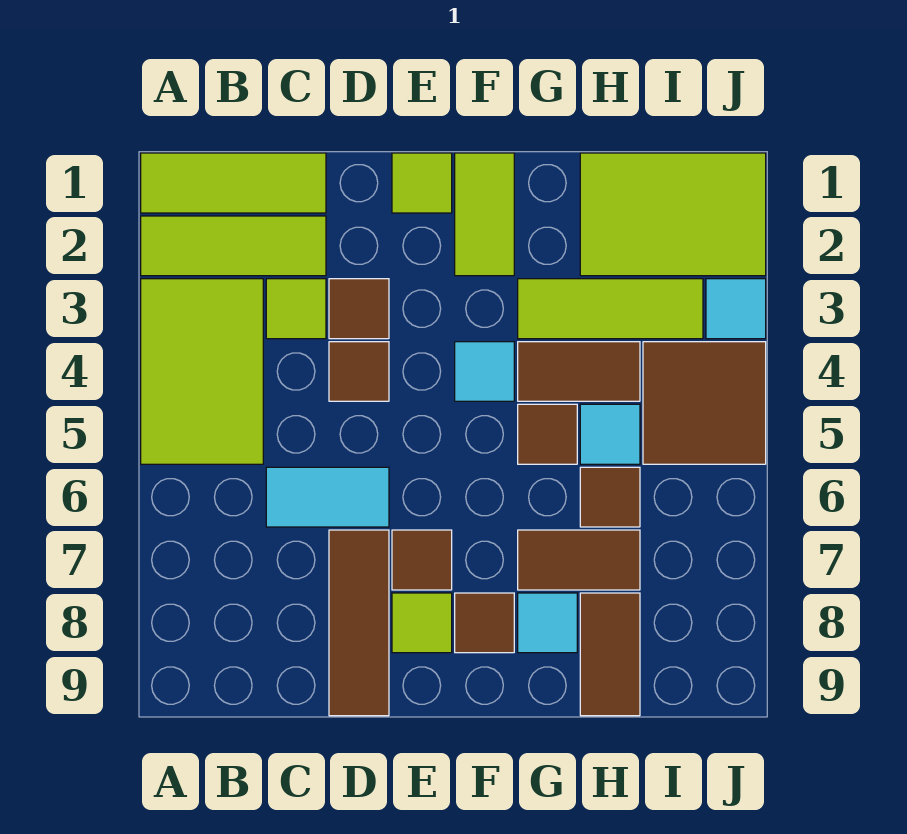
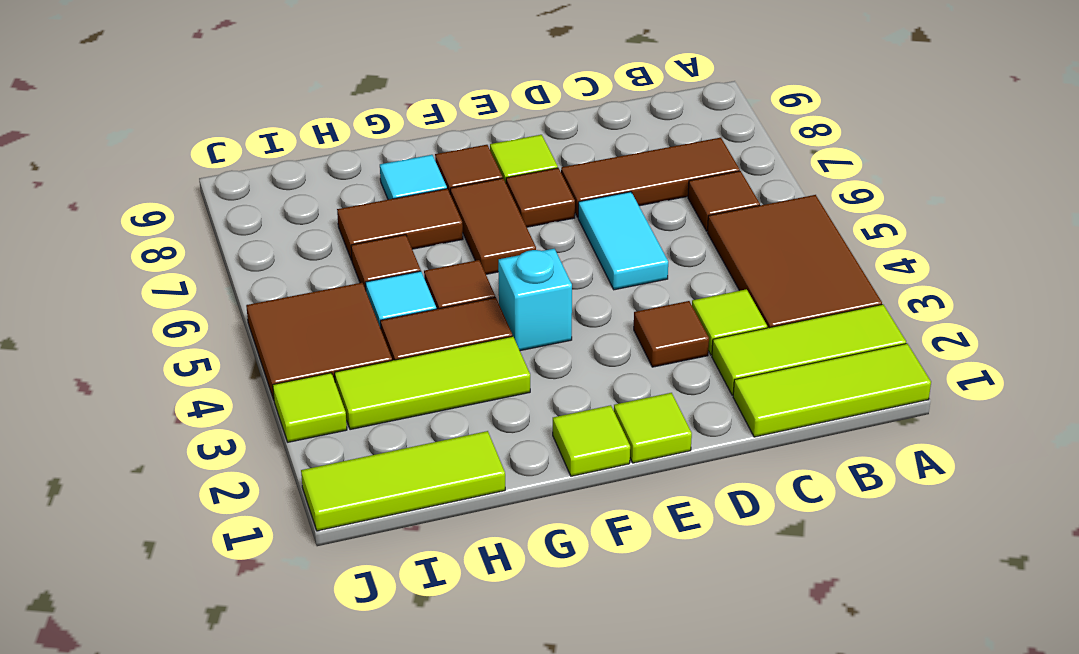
lime 2x3 tile [141,279,263,464] -> brown 2x3 tile [707,195,882,328]
cyan 1x2 tile [266,467,389,527] -> cyan 1x2 tile turned to [578,192,668,290]
brown 1x1 tile [329,342,389,401] -> brown 1x1 tile moved to [688,171,760,231]
brown 1x3 tile [329,530,389,716] -> brown 1x3 tile turned to [561,138,740,217]
lime 1x2 tile [455,153,514,276] -> lime 1x1 tile [553,405,630,476]
cyan 1x1 tile [455,342,514,401] -> cyan 1x1 brick [498,249,572,351]
lime 2x3 tile [580,153,766,276] -> lime 1x3 tile [301,431,505,531]
brown 1x2 tile [580,593,640,716] -> brown 1x2 tile moved to [450,178,536,274]
cyan 1x1 tile [706,279,766,339] -> lime 1x1 tile [273,373,347,442]

